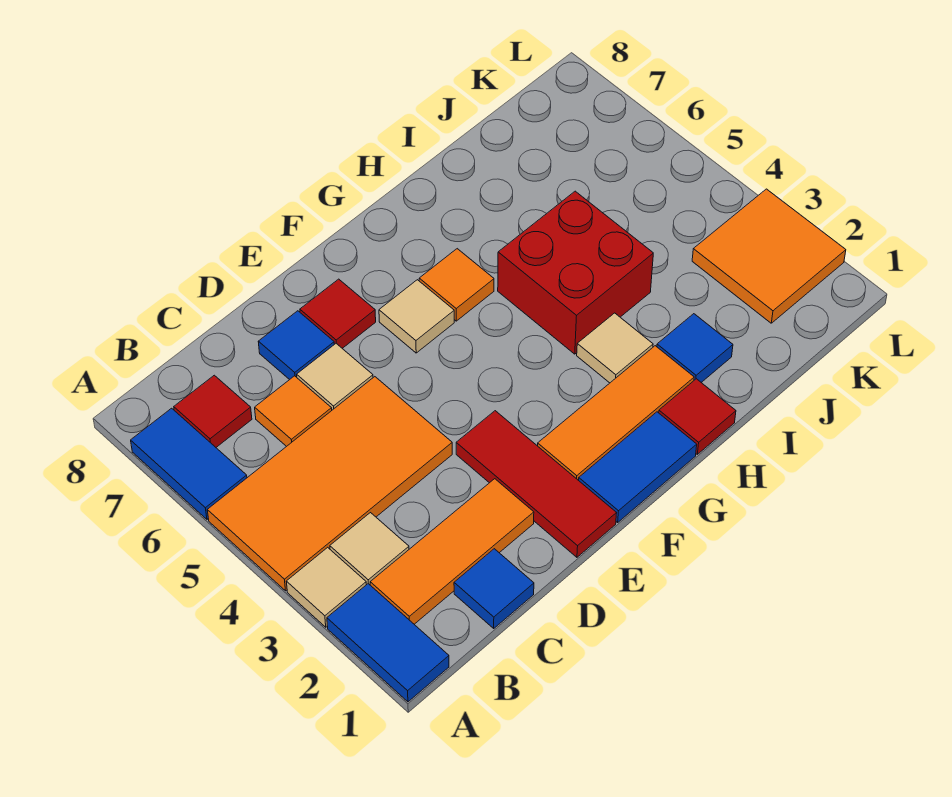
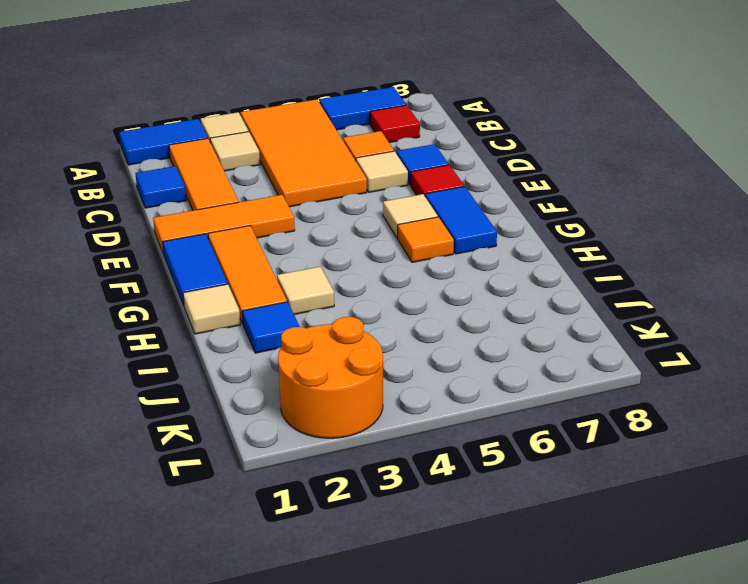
red 1x3 tile [456,411,617,557] -> orange 1x3 tile [153,195,295,254]
none -> blue 1x2 tile [425,186,497,254]
red 1x1 tile [659,379,736,454] -> tan 1x1 tile [183,284,240,334]
red 2x2 brick [498,191,653,354] -> none
orange 2x2 tile [692,189,846,323] -> orange 2x2 round brick [278,317,383,438]

